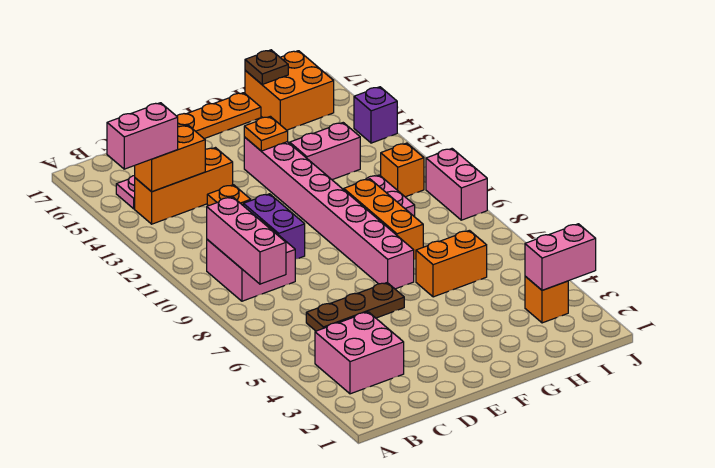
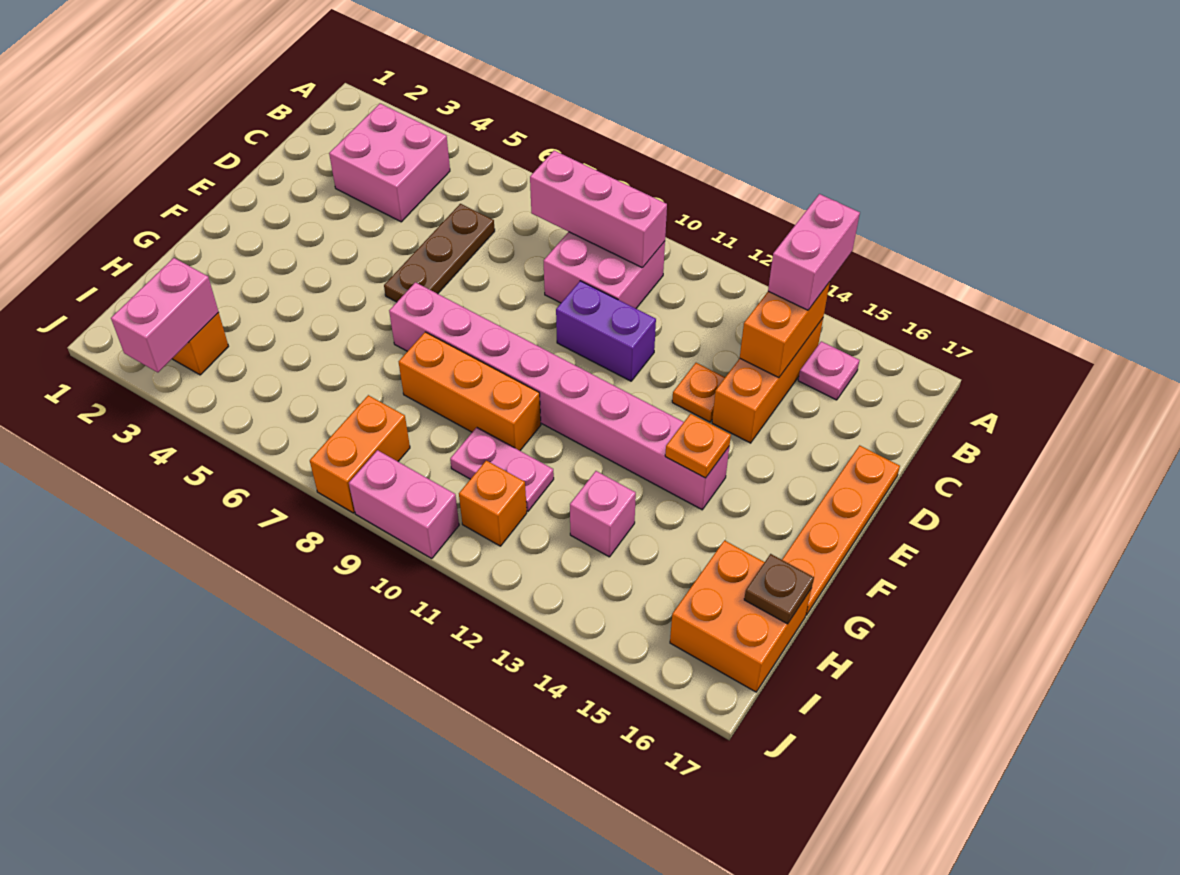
orange 1x2 brick [416,230,487,297] -> orange 1x2 brick moved to [310,395,410,513]
pink 1x2 brick [290,123,360,180] -> pink 1x1 brick [570,471,636,557]
purple 1x1 brick [354,87,397,143] -> none

